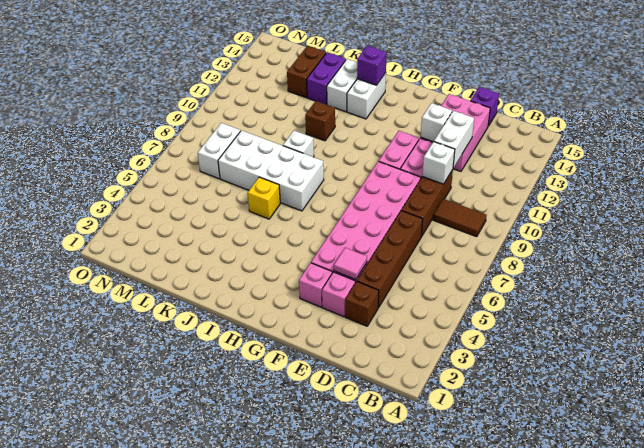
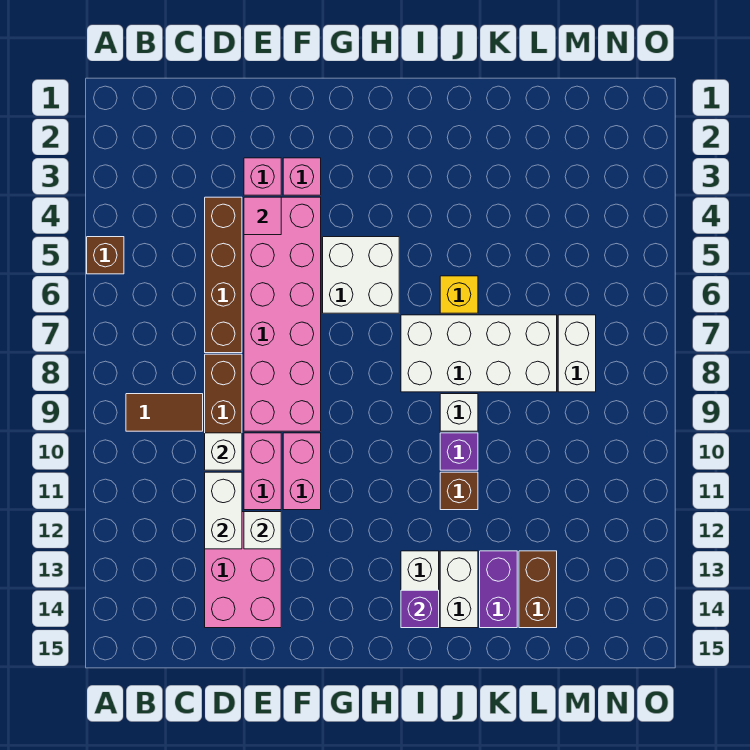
brown 1x1 brick [345,281,379,326] -> brown 1x1 brick moved to [87,237,124,274]
purple 1x1 brick [470,87,499,126] -> purple 1x1 brick moved to [440,433,478,470]
none -> white 2x2 brick [323,237,399,313]

